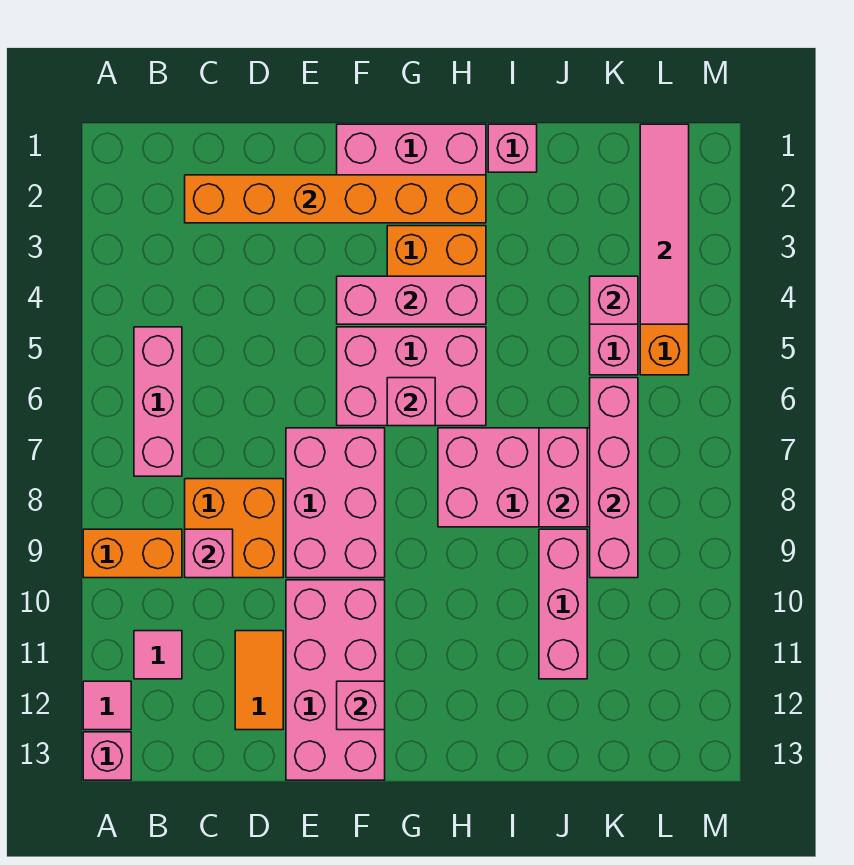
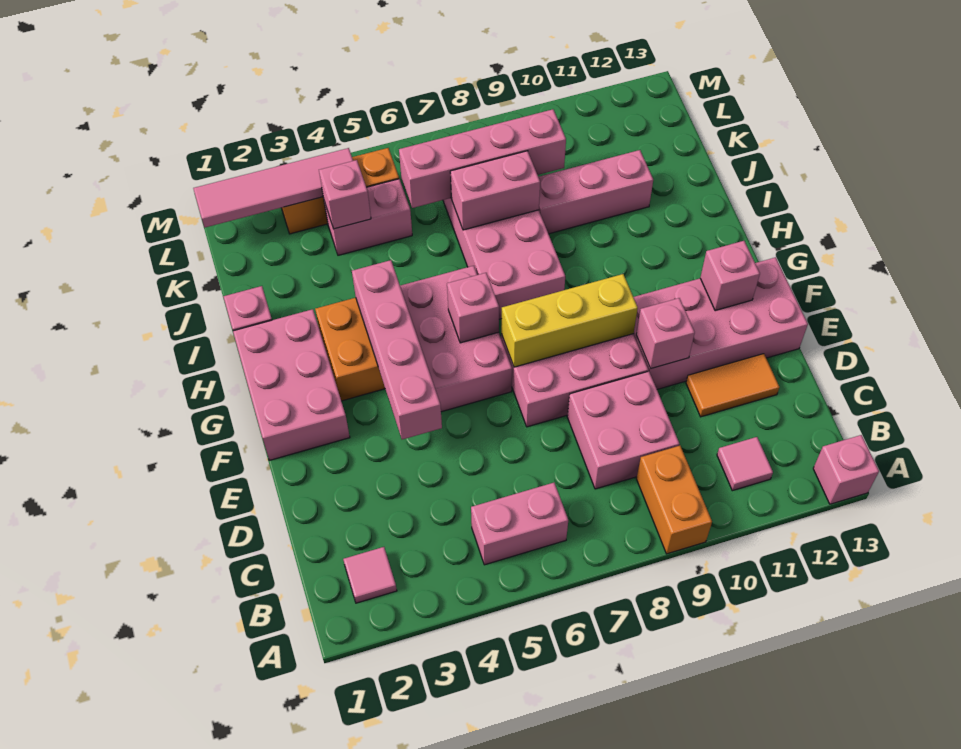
pink 1x1 tile [83,681,131,730] -> pink 1x1 tile moved to [343,547,397,603]
pink 1x3 brick [134,327,182,476] -> pink 1x2 brick [471,483,568,565]
orange 1x6 brick [185,175,486,223] -> none
orange 2x2 brick [185,479,283,578] -> pink 2x2 brick [567,371,679,489]
pink 1x1 brick [185,529,233,578] -> pink 1x1 brick moved to [636,298,695,369]
pink 1x3 brick [337,276,486,324] -> pink 1x4 brick [352,260,442,439]
none -> yellow 1x3 brick [501,274,638,367]

